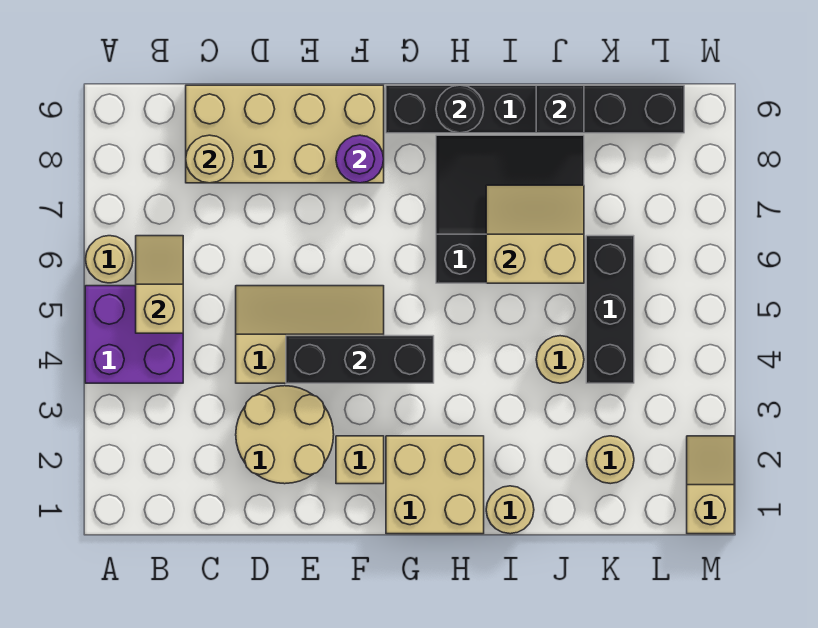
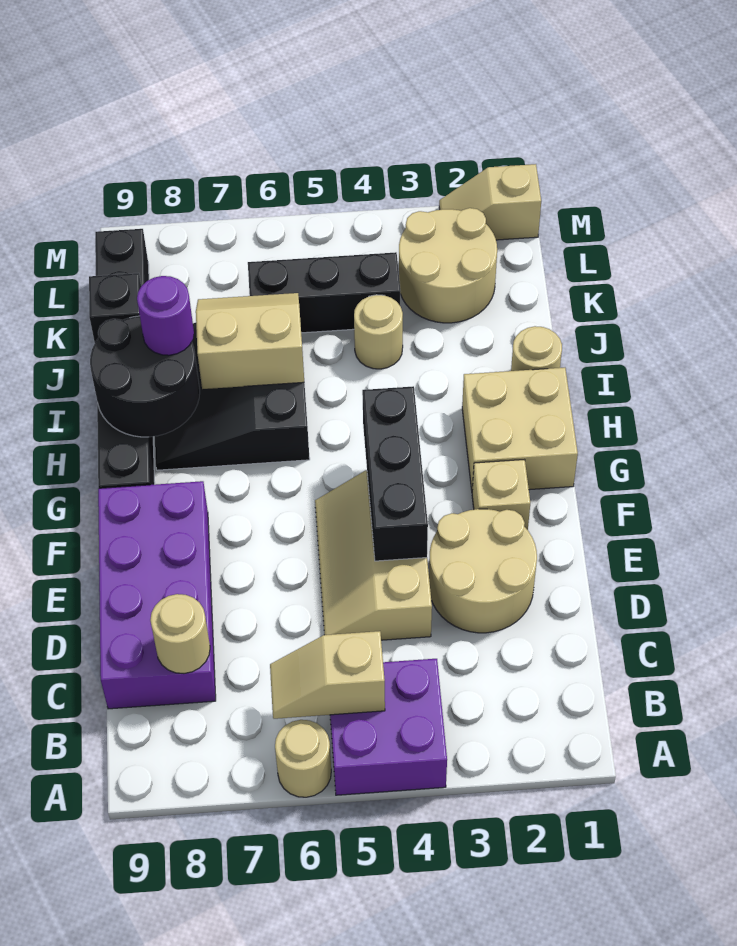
tan 2x4 brick [186,85,384,183] -> purple 2x4 brick [98,481,216,709]
purple 1x1 round brick [336,135,384,183] -> purple 1x1 round brick moved to [137,276,194,355]
black 1x1 round brick [436,85,484,133] -> black 2x2 round brick [90,316,200,437]
tan 2x2 slope [486,185,584,283] -> tan 2x2 slope turned to [196,293,304,389]
tan 1x1 round brick [586,436,634,484] -> tan 2x2 round brick [399,208,497,323]

